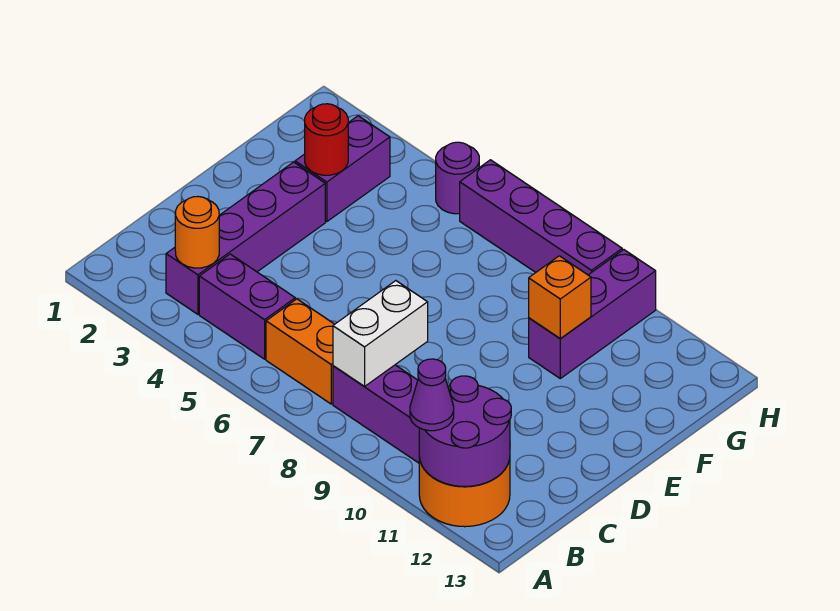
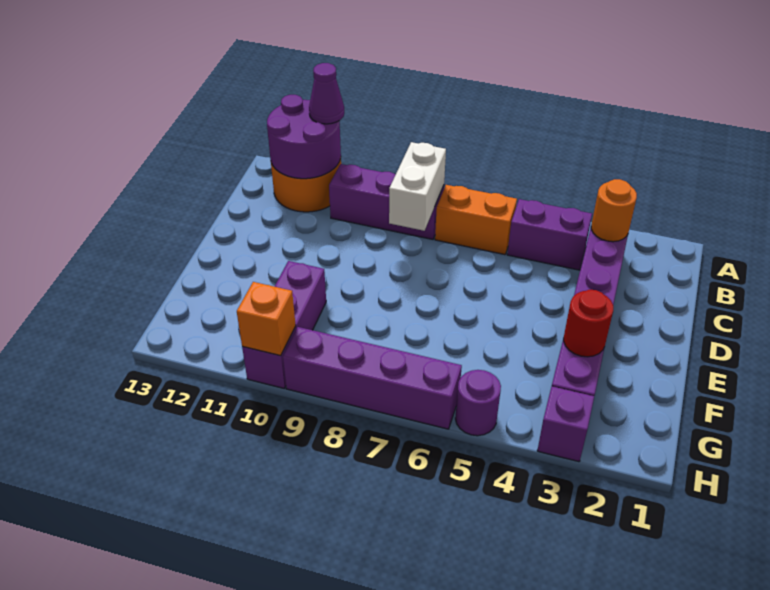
orange 1x1 brick [529,256,591,338] -> orange 1x1 brick moved to [237,282,296,356]
none -> purple 1x1 brick [537,386,594,462]

